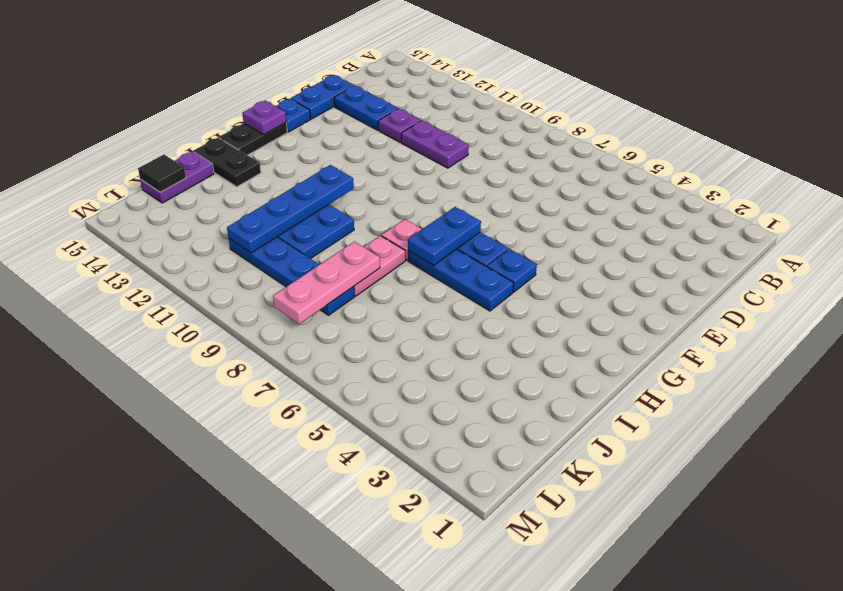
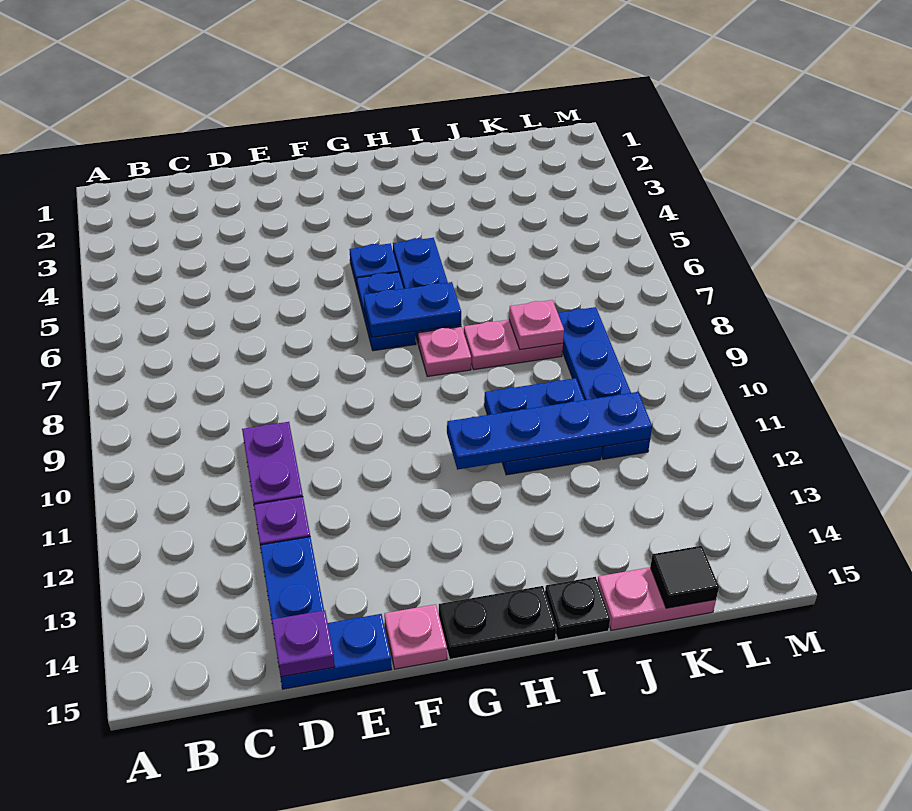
blue 1x1 plate [276,99,310,132] -> pink 1x1 plate [384,604,447,669]
purple 1x1 plate [242,101,286,135] -> purple 1x1 plate moved to [272,610,335,677]
black 1x2 plate [194,137,261,187] -> black 1x1 plate [545,577,610,640]
pink 1x3 plate [273,242,380,324] -> pink 1x1 plate [509,300,564,349]
purple 1x2 plate [140,151,214,203] -> pink 1x2 plate [598,567,716,630]

